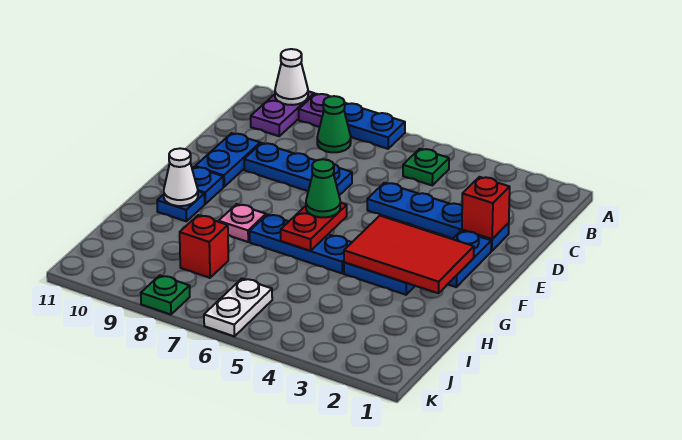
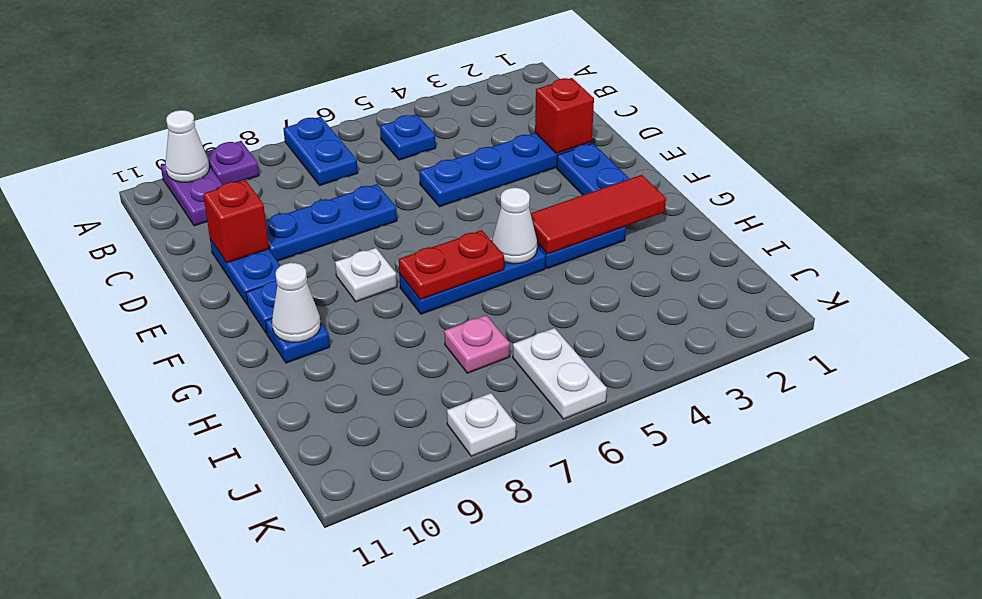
blue 1x2 plate [344,103,405,149] -> blue 1x2 plate turned to [283,117,358,186]
green 1x1 plate [403,149,449,185] -> blue 1x1 plate [380,114,436,160]
green 1x1 cone [317,96,351,152] -> none
red 2x3 tile [344,216,474,293] -> red 1x3 tile [531,175,666,254]
red 1x2 plate [281,203,347,251] -> red 1x2 plate turned to [399,230,504,300]
green 1x1 cone [306,159,340,217] -> none
none -> white 1x1 plate [335,248,397,302]
none -> white 1x1 cone [492,188,537,264]
pink 1x1 plate [219,204,266,242] -> pink 1x1 plate moved to [444,315,510,373]
red 1x1 brick [180,215,228,278] -> red 1x1 brick moved to [203,180,269,263]
green 1x1 plate [141,275,190,315] -> white 1x1 plate [447,393,516,456]

